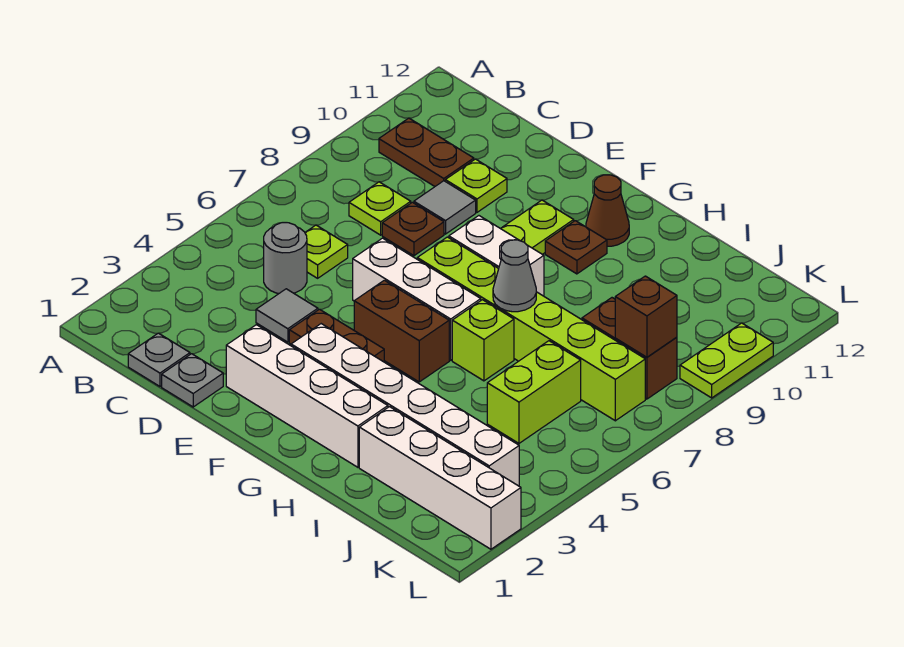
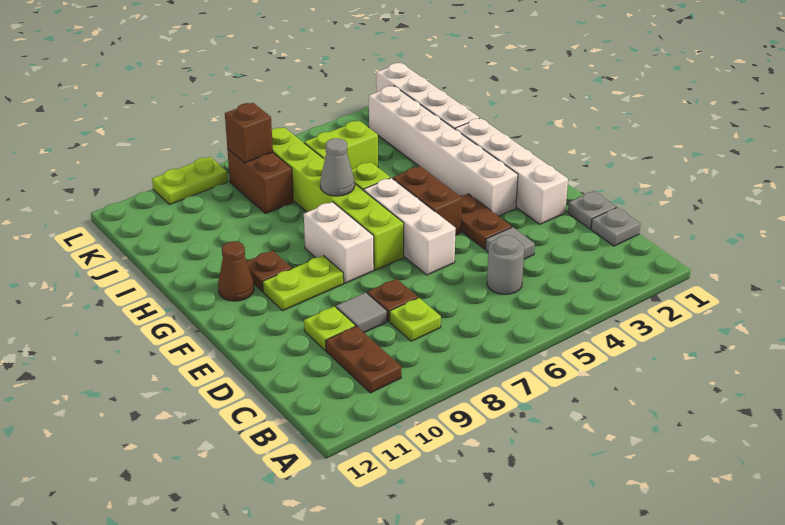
lime 1x1 plate [305,225,348,278] -> none

